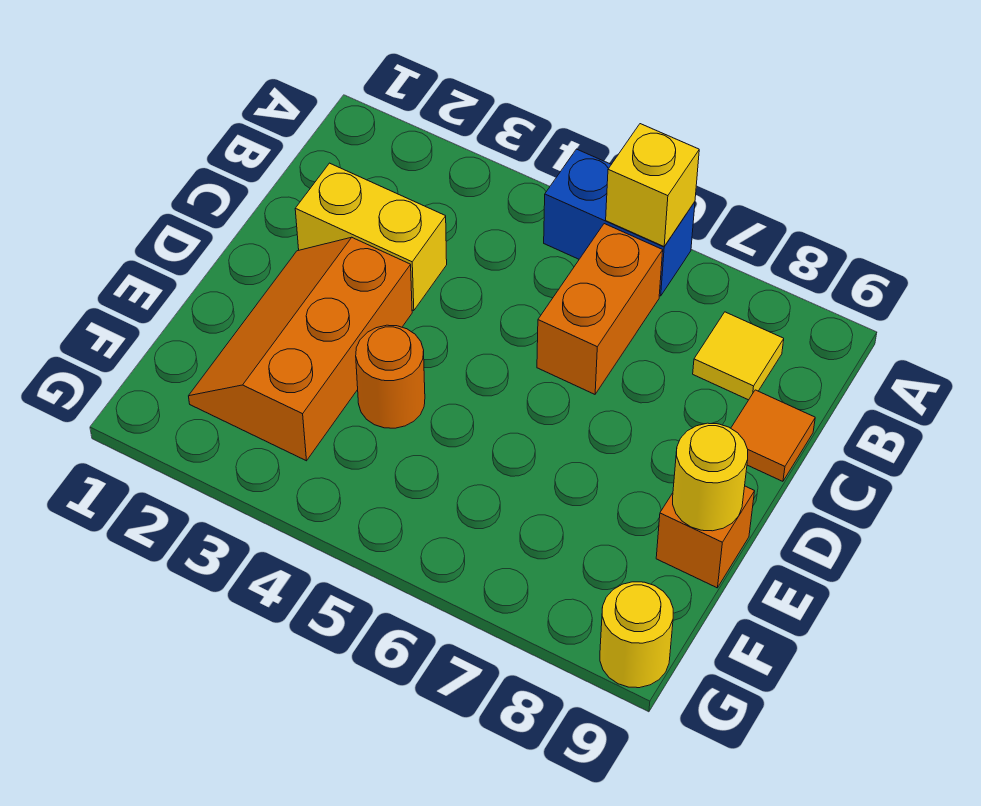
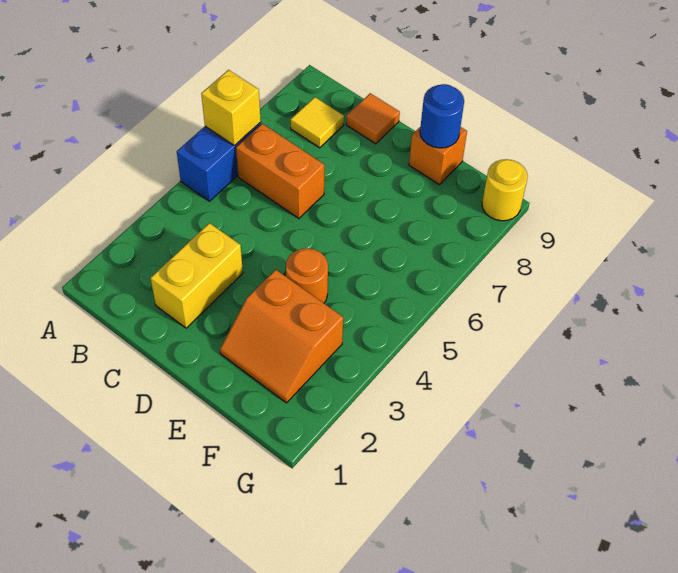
orange 2x3 slope [189,237,412,461] -> orange 2x2 slope [220,270,343,403]
yellow 1x1 round brick [673,423,748,531] -> blue 1x1 round brick [420,84,464,148]

